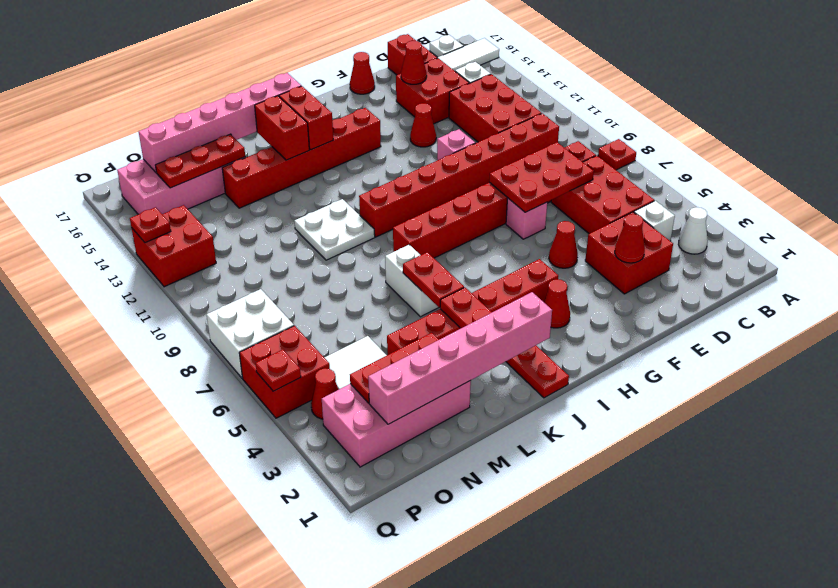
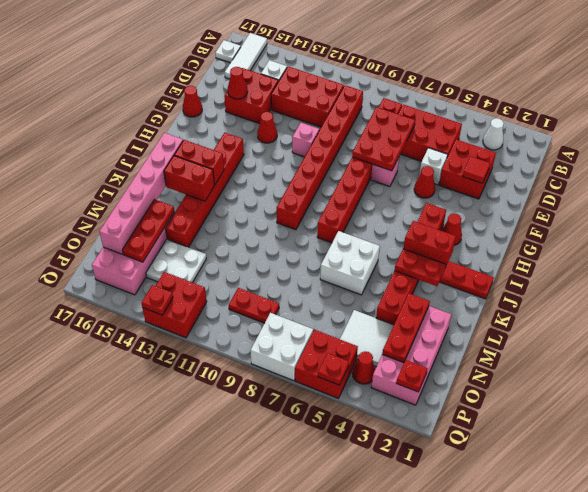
red 1x1 plate [598,139,636,170] -> red 1x1 plate moved to [396,360,428,392]
white 1x1 brick [634,201,675,241] -> white 1x1 brick moved to [419,148,448,185]
red 1x2 brick [388,34,437,75] -> red 1x2 brick moved to [403,221,456,266]
red 1x1 cone [615,214,645,263] -> red 1x1 tile [463,156,490,183]
pink 1x6 brick [368,292,552,424] -> none
red 1x2 plate [403,252,464,308] -> red 1x2 plate moved to [229,288,279,323]
white 1x2 brick [385,245,439,317] -> white 2x2 brick [320,231,380,295]
white 2x2 plate [294,199,375,260] -> white 2x2 plate moved to [146,239,206,283]

